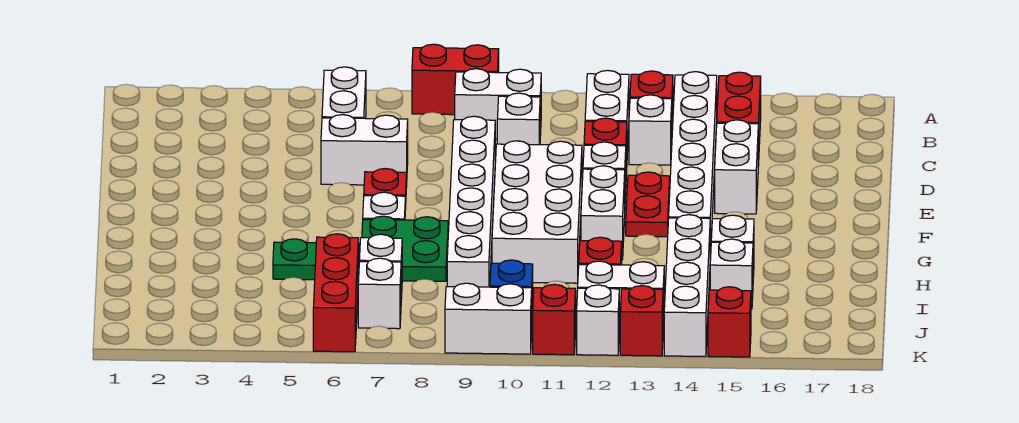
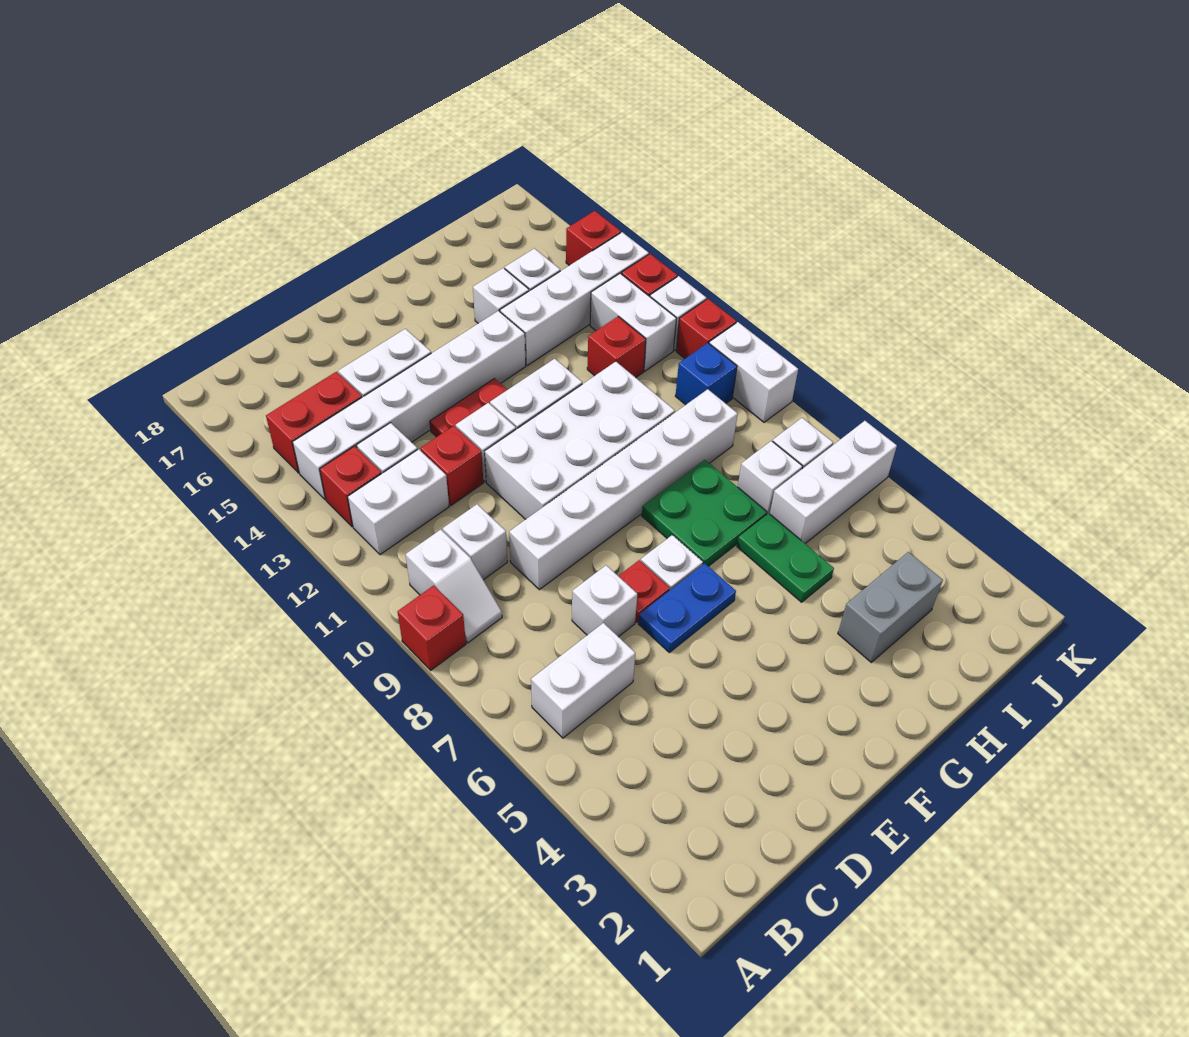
red 1x2 brick [412,44,499,115] -> red 1x1 brick [398,585,466,670]
white 1x2 brick [455,69,541,139] -> white 1x2 slope [406,530,502,643]
white 1x2 brick [321,115,408,185] -> white 1x1 brick [572,565,637,637]
none -> blue 1x2 plate [638,563,736,653]
none -> grey 1x2 brick [838,552,943,662]
red 1x3 brick [313,234,358,352] -> white 1x3 brick [770,421,897,544]

